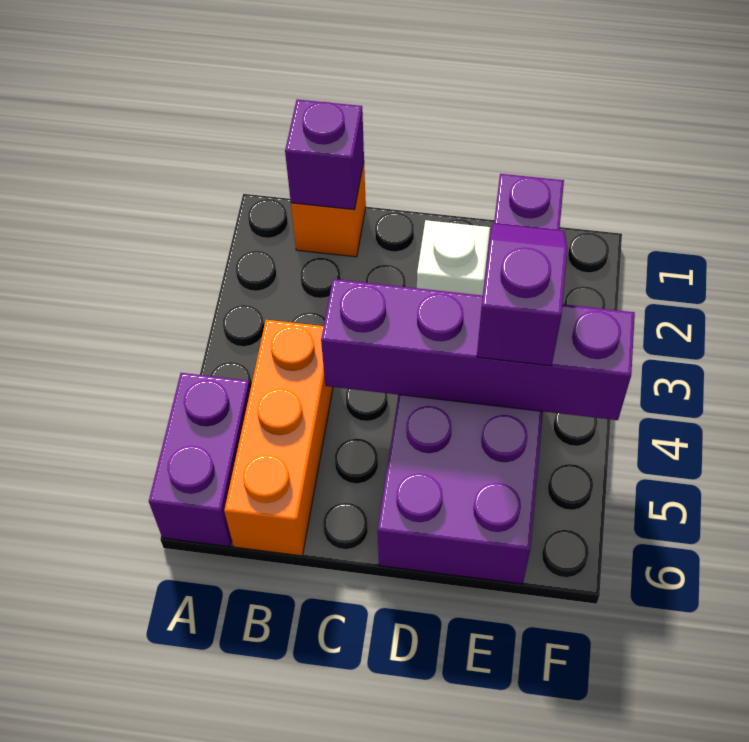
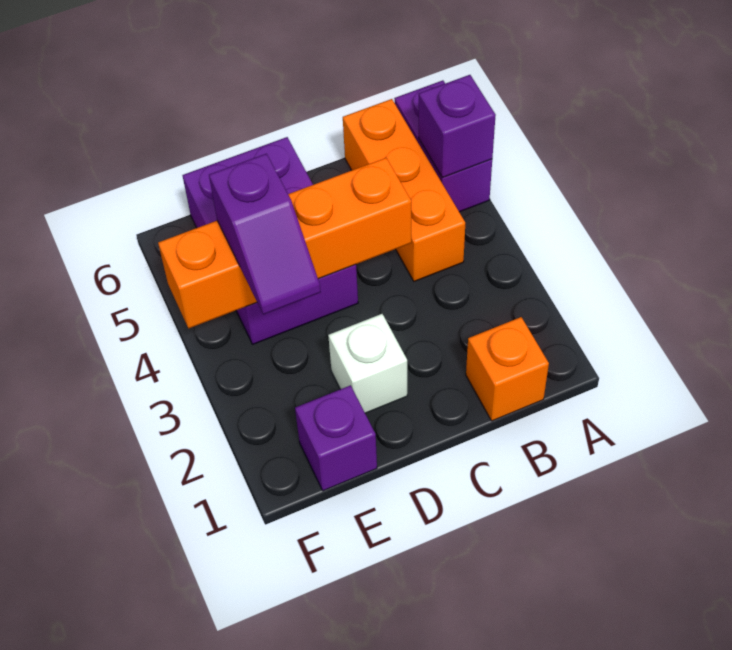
purple 1x1 brick [285,99,364,210] -> purple 1x1 brick moved to [419,75,496,178]
purple 1x4 brick [321,279,635,420] -> orange 1x4 brick [158,158,411,328]

